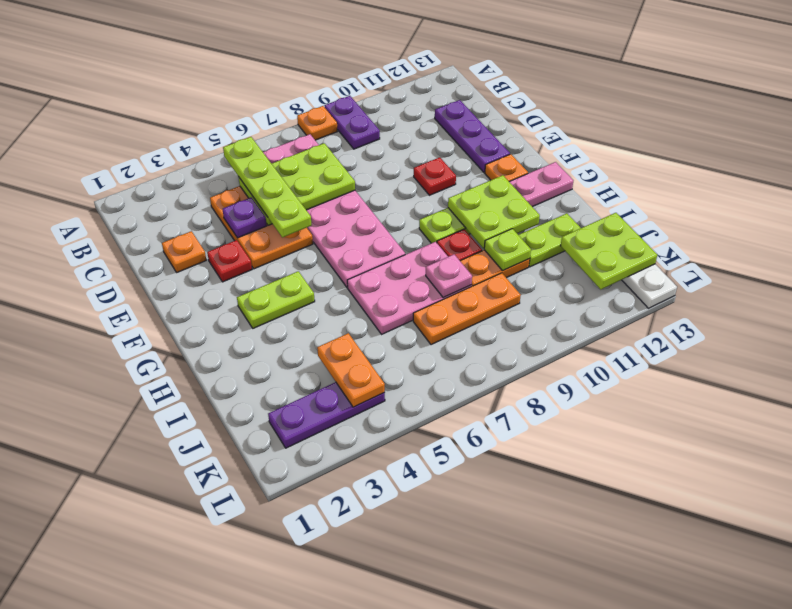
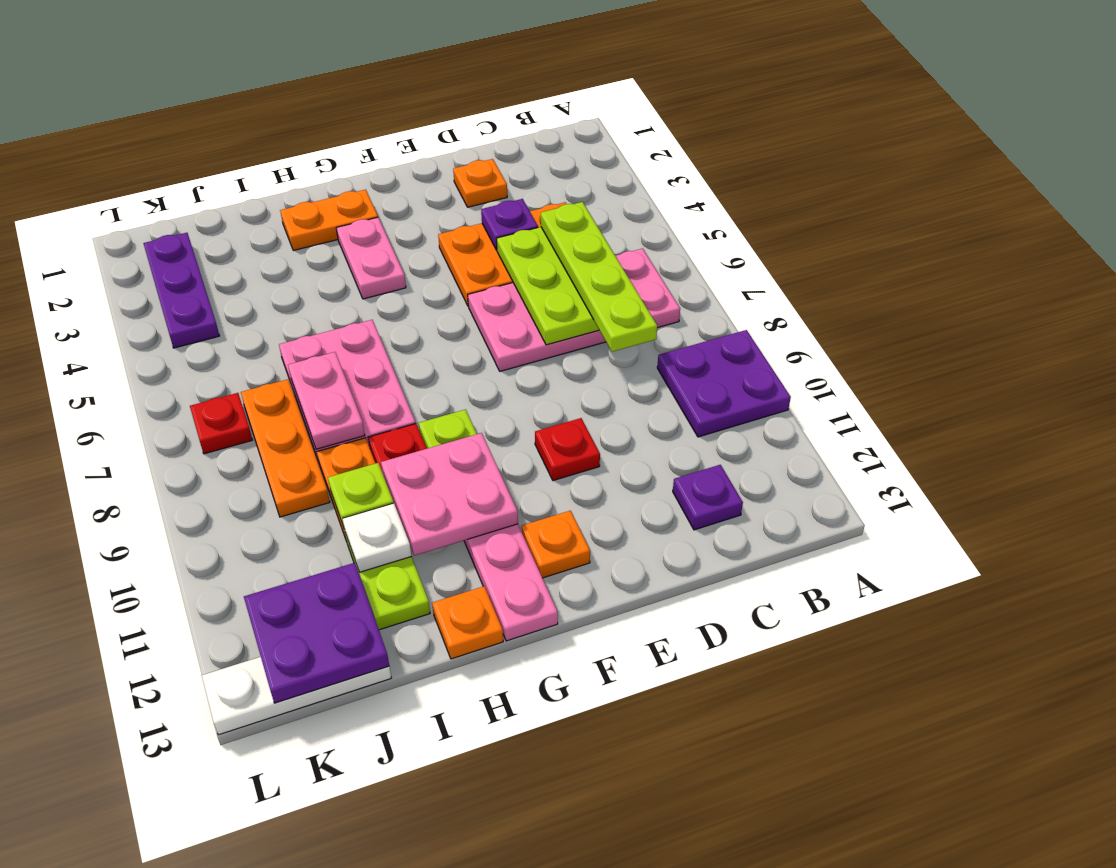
orange 1x1 plate [297,106,338,140] -> orange 1x1 plate moved to [432,586,503,659]
purple 1x2 plate [325,96,380,149] -> purple 2x2 plate [657,330,791,437]
lime 1x4 plate [223,137,311,237] -> lime 1x4 plate turned to [541,202,657,352]
pink 2x6 plate [263,134,405,287] -> pink 2x4 plate [468,248,680,371]
purple 1x3 plate [435,100,510,173] -> purple 1x1 plate [673,465,743,530]
red 1x1 plate [207,240,252,282] -> red 1x1 plate moved to [190,393,252,454]
lime 1x2 plate [237,271,315,328] -> pink 1x2 plate [336,217,406,299]
lime 2x2 plate [448,175,540,248] -> pink 2x2 plate [381,433,518,556]
pink 1x1 plate [426,254,472,298] -> pink 1x2 plate [288,352,365,449]
none -> white 1x1 plate [343,503,411,572]
orange 1x2 plate [317,333,385,407] -> orange 1x2 plate moved to [280,190,378,251]
lime 2x2 plate [561,213,657,289] -> purple 2x2 plate [244,563,389,703]

